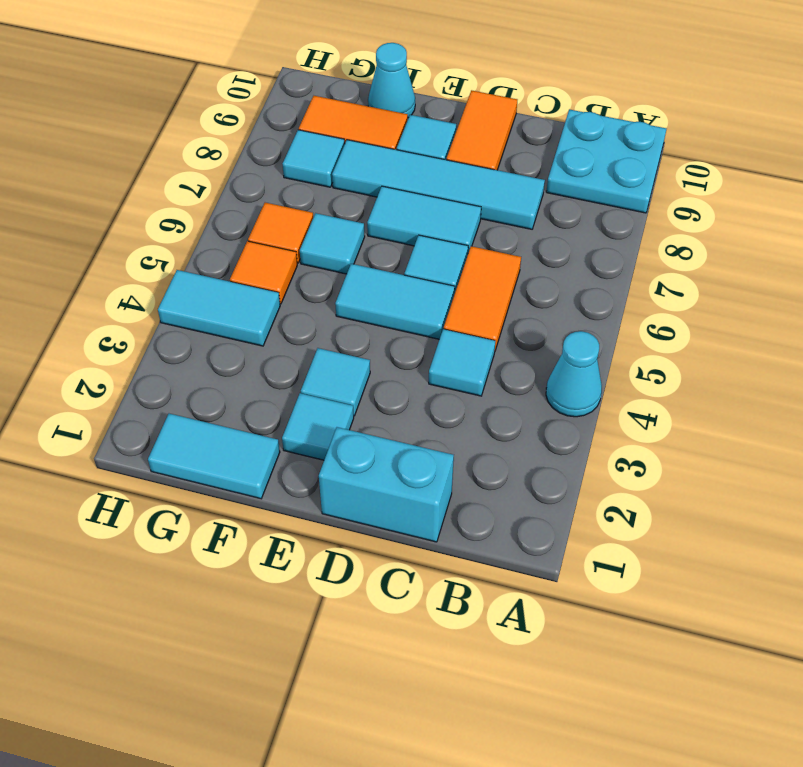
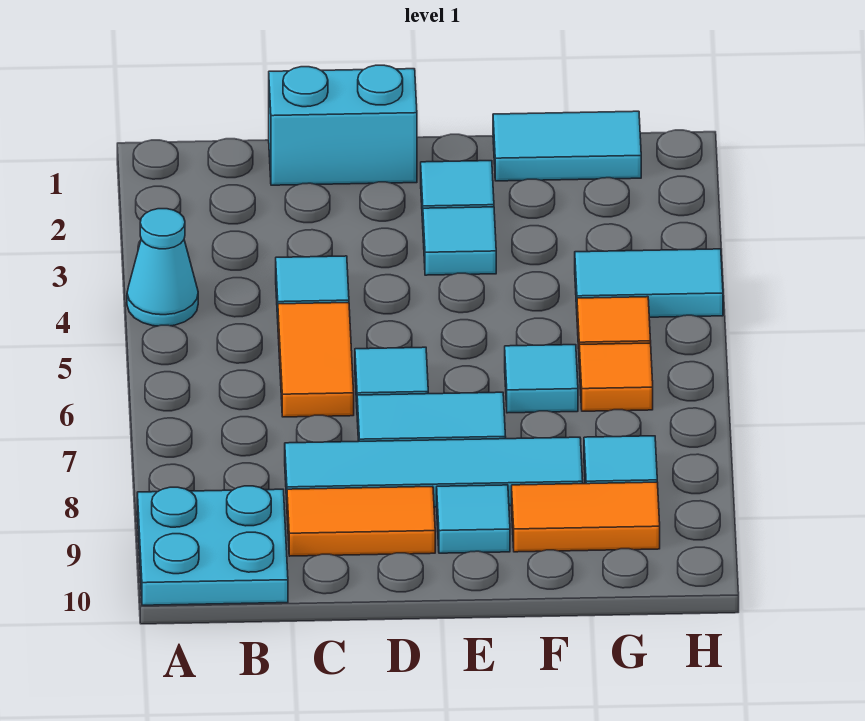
cyan 1x2 tile [335,264,455,339] -> none
orange 1x2 tile [446,90,517,170] -> orange 1x2 tile turned to [287,486,435,556]
cyan 1x1 cone [368,43,415,118] -> none

